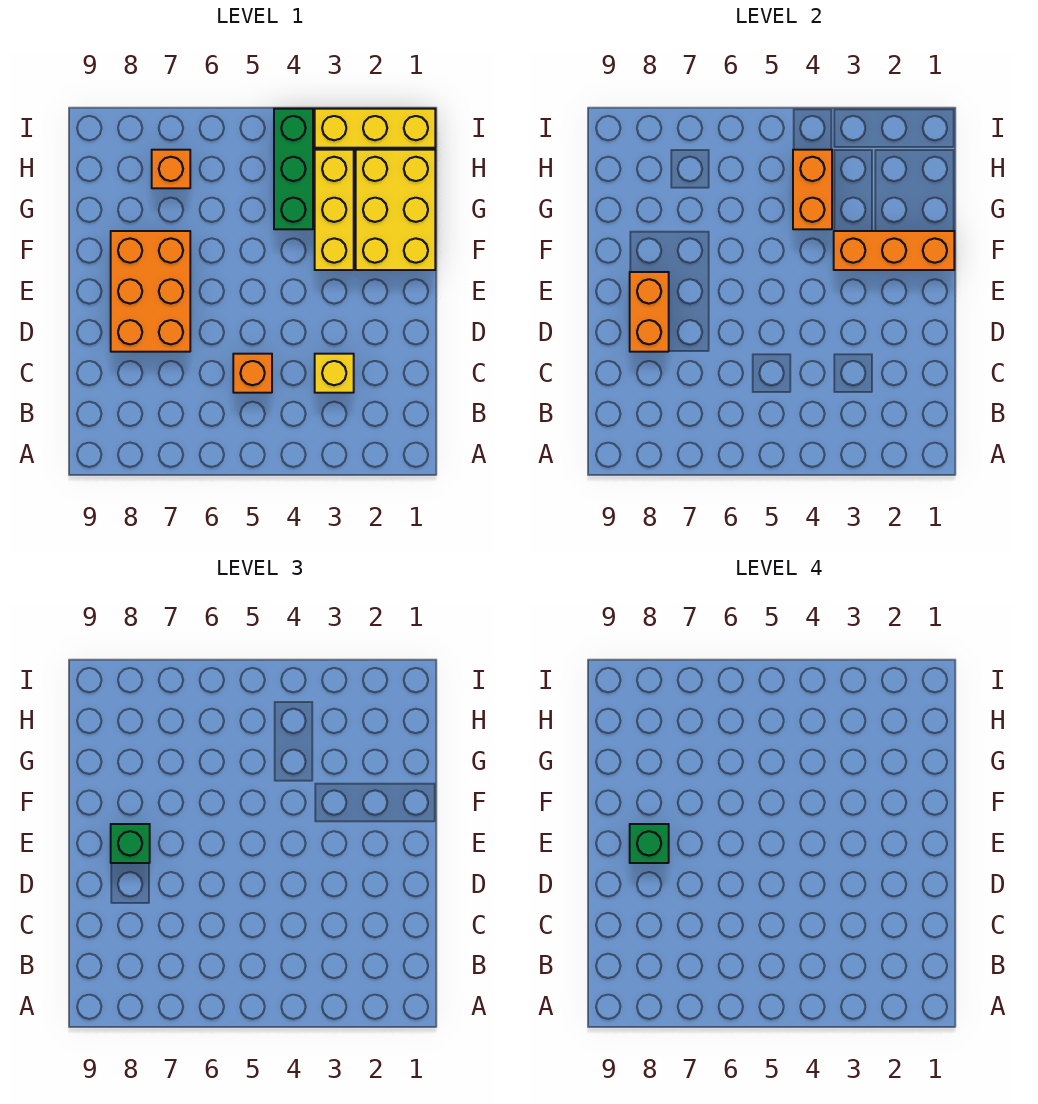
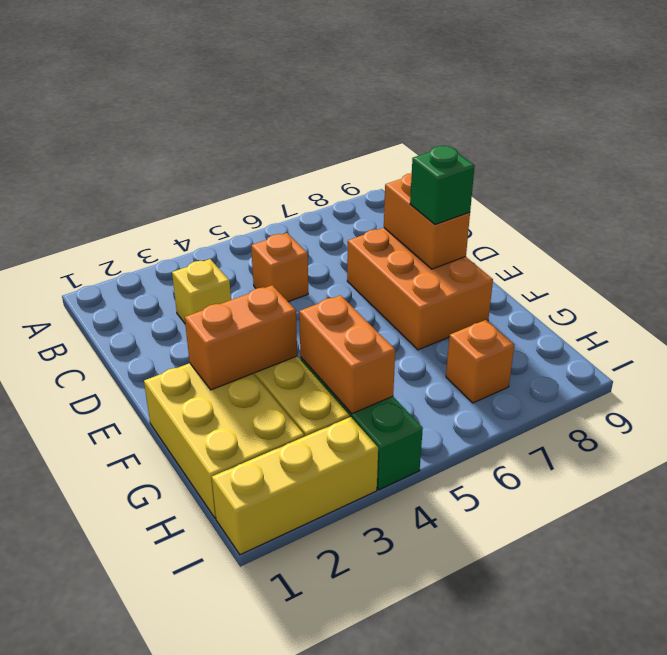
green 1x1 brick [630,824,669,863] -> none
orange 1x3 brick [834,231,954,270] -> orange 1x2 brick [185,285,297,390]

